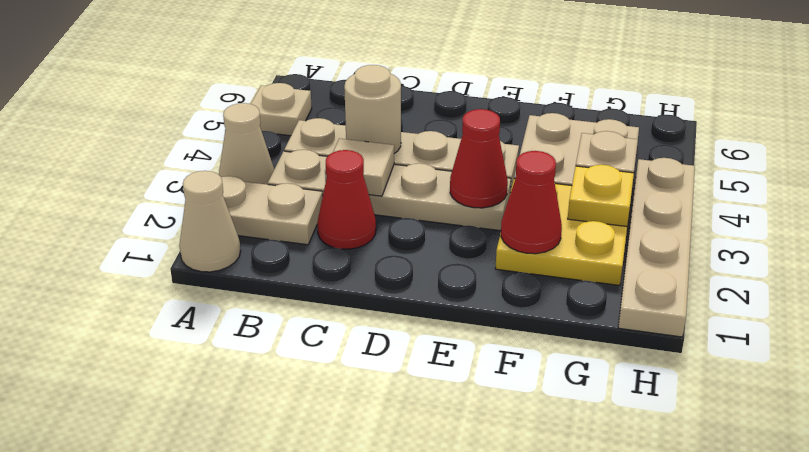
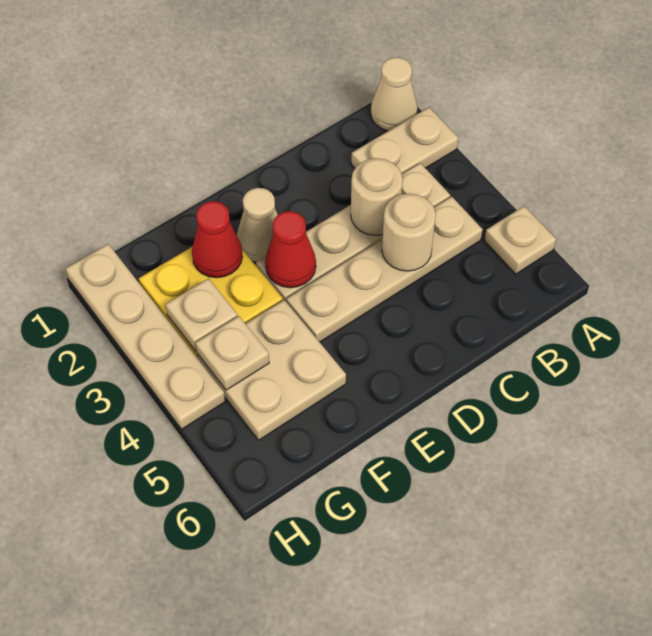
tan 1x1 cone [219,103,274,184] -> tan 1x1 cone moved to [237,188,278,262]
red 1x1 cone [317,150,376,249] -> none
tan 1x1 tile [325,138,394,196] -> tan 1x1 round brick [351,158,403,235]
yellow 1x1 plate [568,165,634,226] -> tan 1x1 plate [165,279,238,351]

